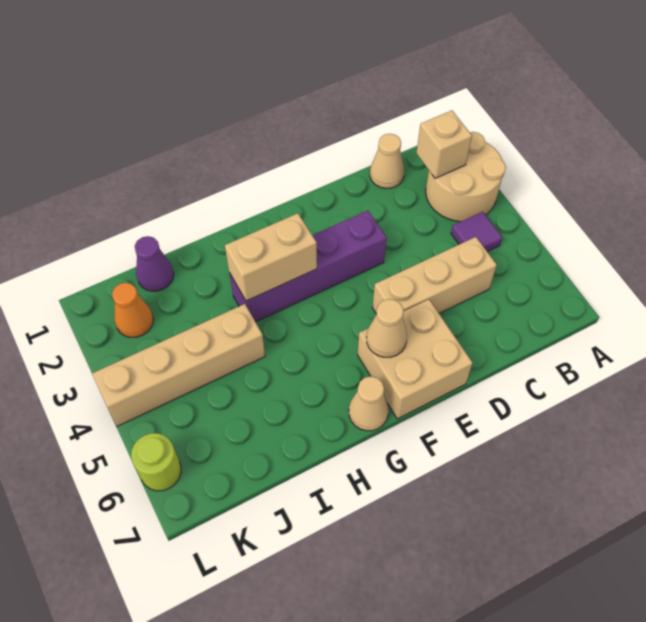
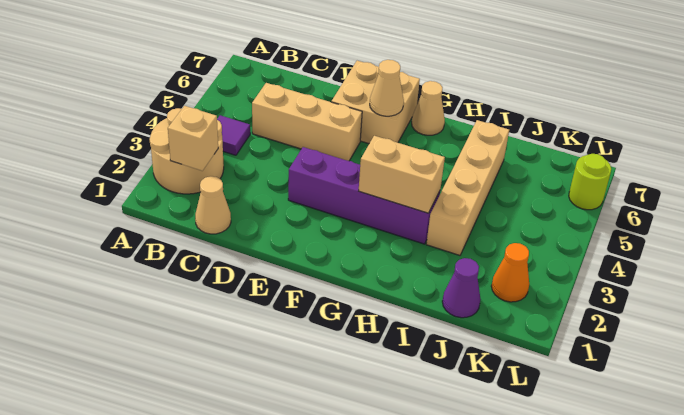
tan 1x4 brick [92,304,265,426] -> tan 1x4 brick turned to [426,120,509,255]

